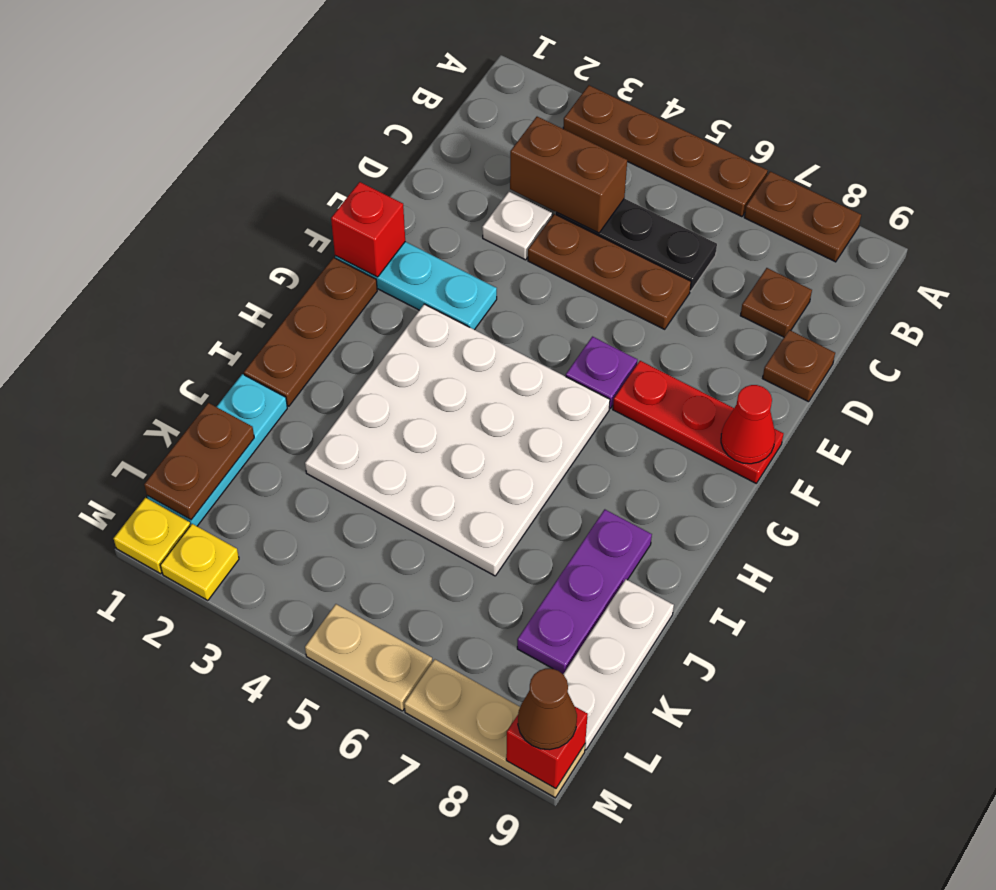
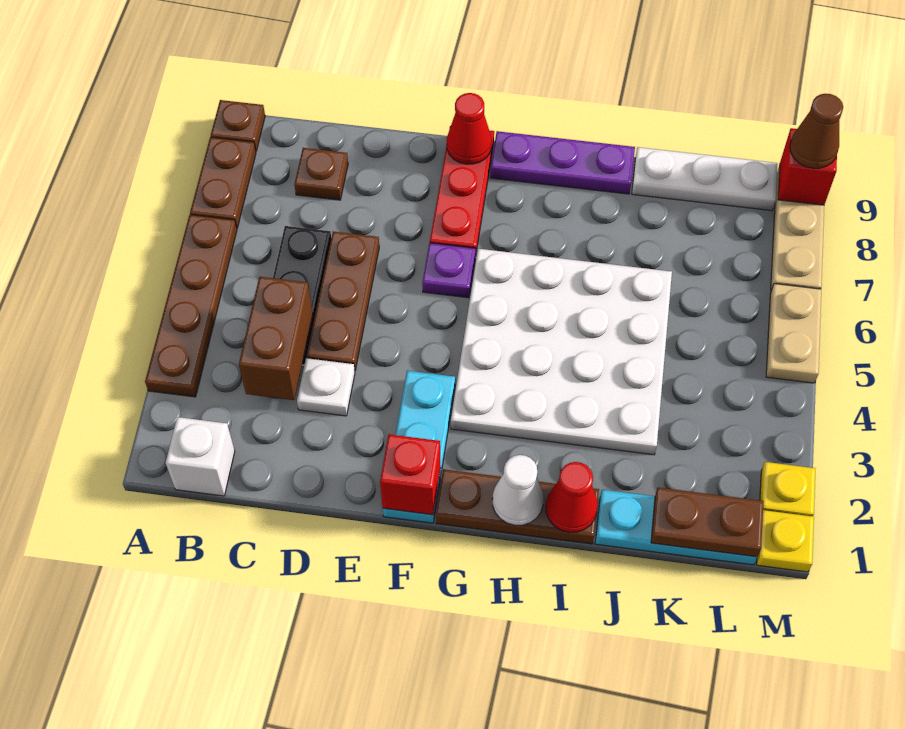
none -> white 1x1 brick [166,417,235,496]
brown 1x1 plate [763,330,835,402] -> brown 1x1 plate moved to [211,100,265,151]
none -> white 1x1 cone [492,455,544,525]
none -> red 1x1 cone [546,462,598,532]
purple 1x3 plate [517,509,652,674] -> purple 1x3 plate moved to [490,131,635,194]

